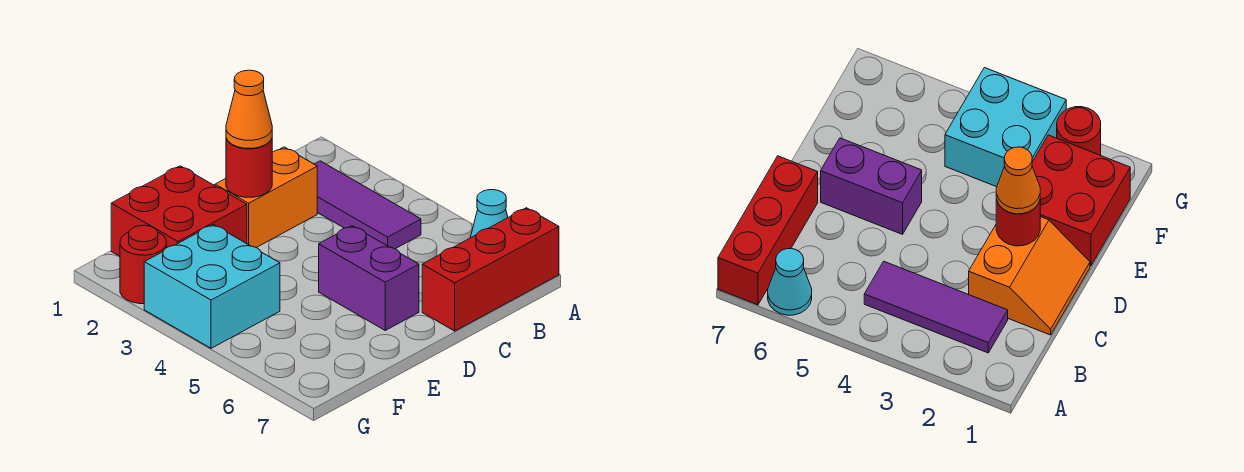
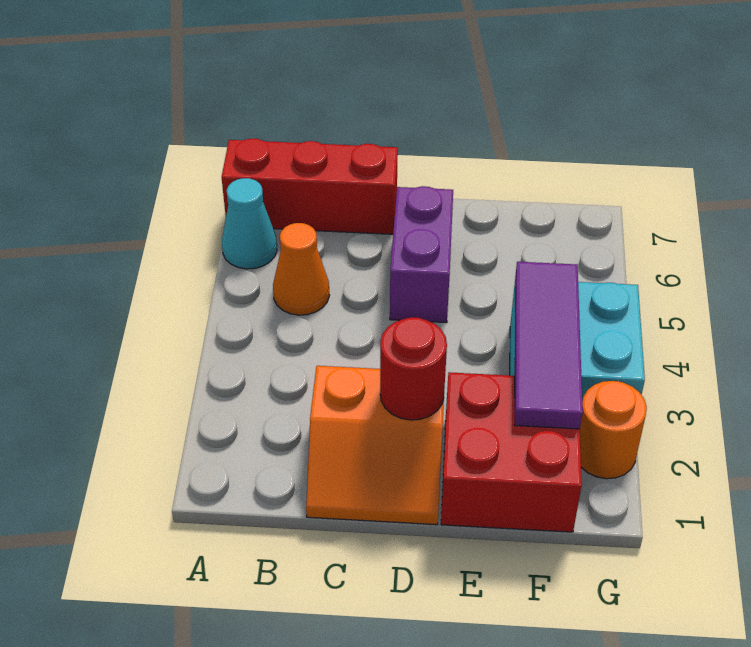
purple 1x3 tile [315,161,421,249] -> purple 1x3 tile moved to [514,262,583,429]
orange 1x1 cone [226,70,272,148] -> orange 1x1 cone moved to [273,223,330,315]
red 1x1 round brick [120,225,166,304] -> orange 1x1 round brick [580,381,647,479]

